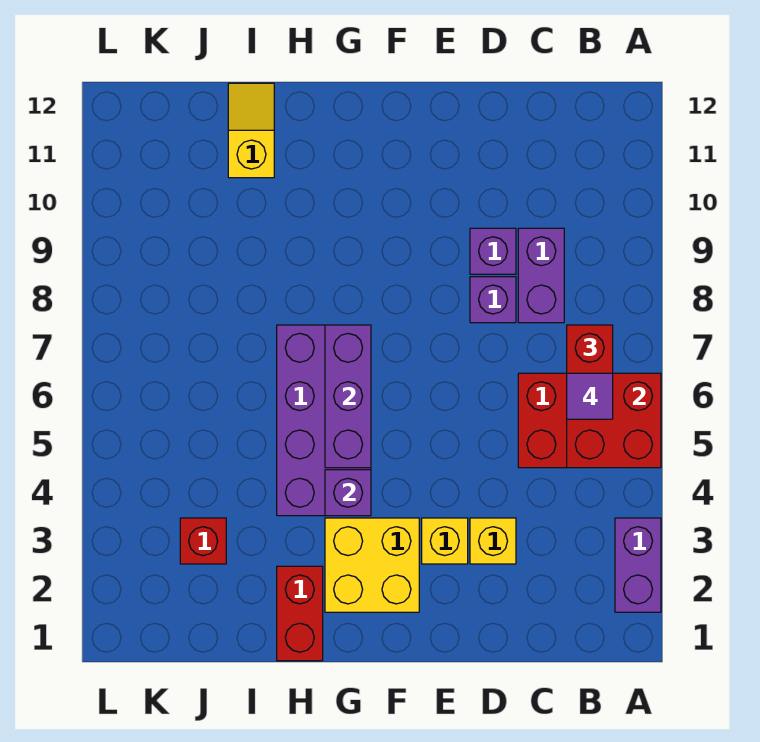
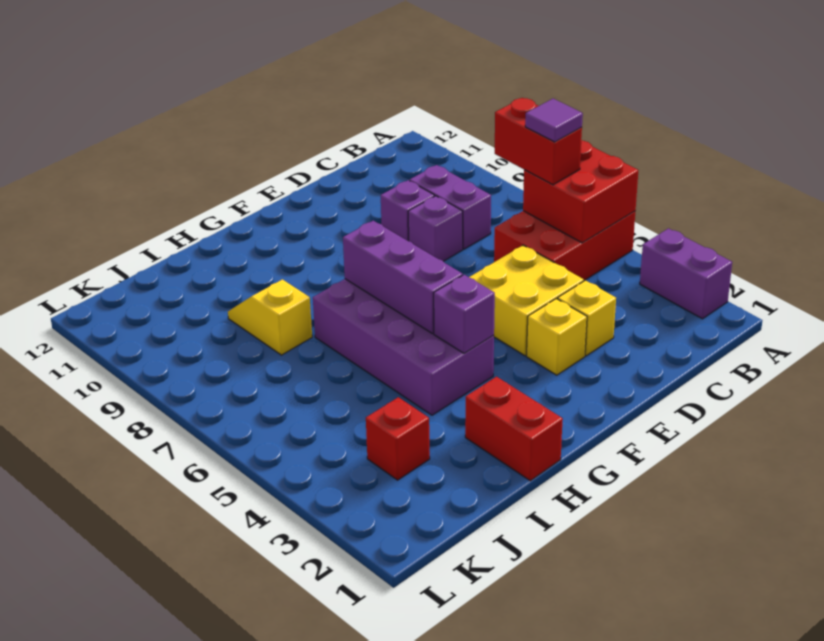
yellow 2x2 brick [325,518,419,612] -> yellow 2x2 brick moved to [469,245,584,356]
yellow 1x2 slope [228,83,274,178] -> yellow 1x2 slope moved to [228,279,312,355]

